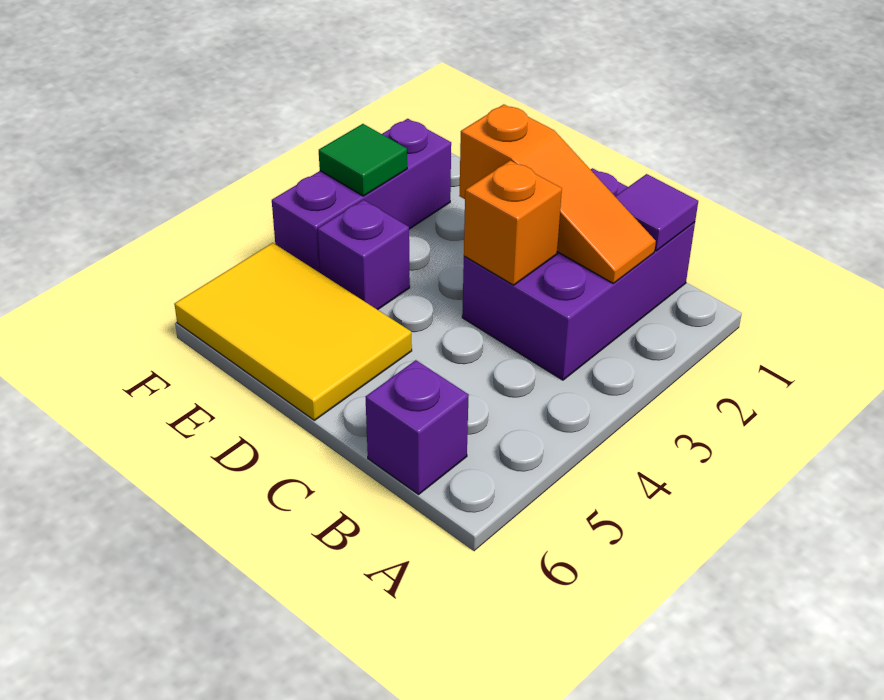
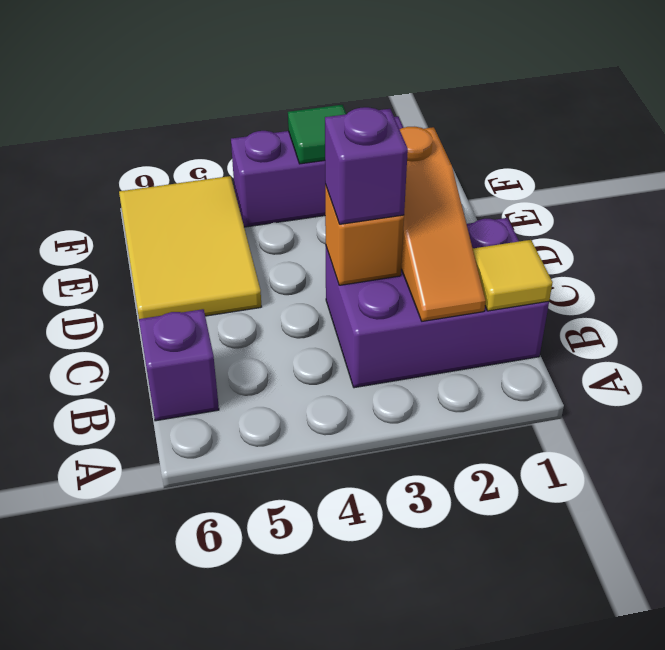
purple 1x1 tile [615,174,698,251] -> yellow 1x1 tile [473,240,553,311]
purple 1x1 brick [318,200,410,310] -> purple 1x1 brick moved to [325,107,408,224]

